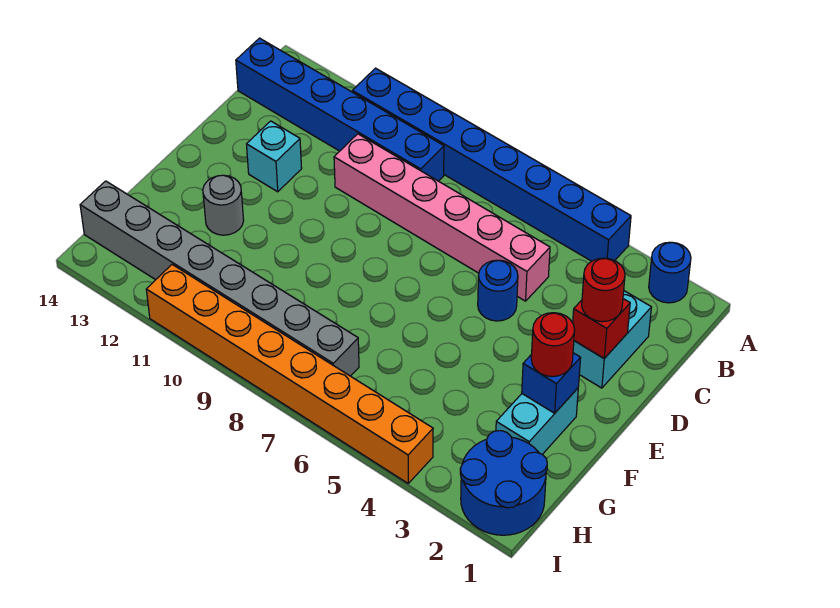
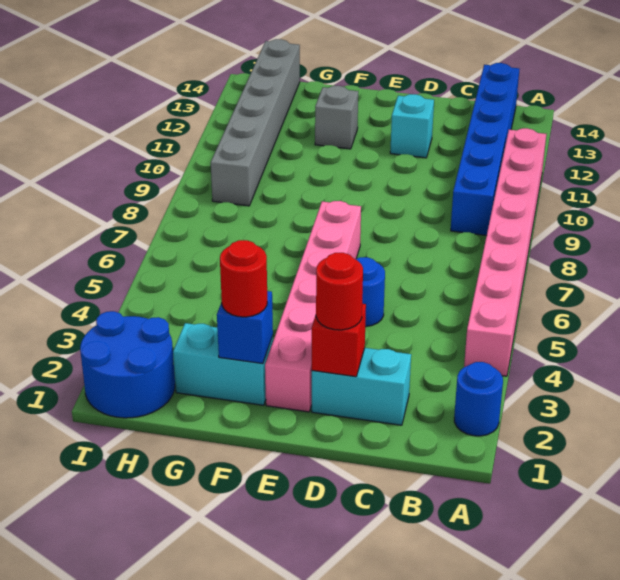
blue 1x8 brick [352,68,631,261] -> pink 1x8 brick [464,128,546,376]
pink 1x6 brick [334,134,550,301] -> pink 1x6 brick moved to [265,201,361,412]
grey 1x1 round brick [203,175,244,235] -> grey 1x1 brick [315,86,358,149]
grey 1x8 brick [80,181,359,376] -> grey 1x6 brick [211,39,300,206]
orange 1x8 brick [146,265,433,483] -> none

